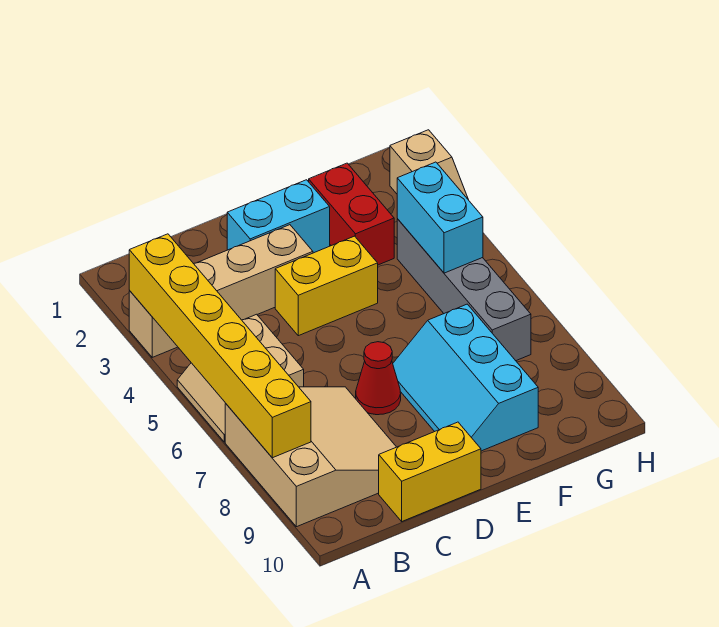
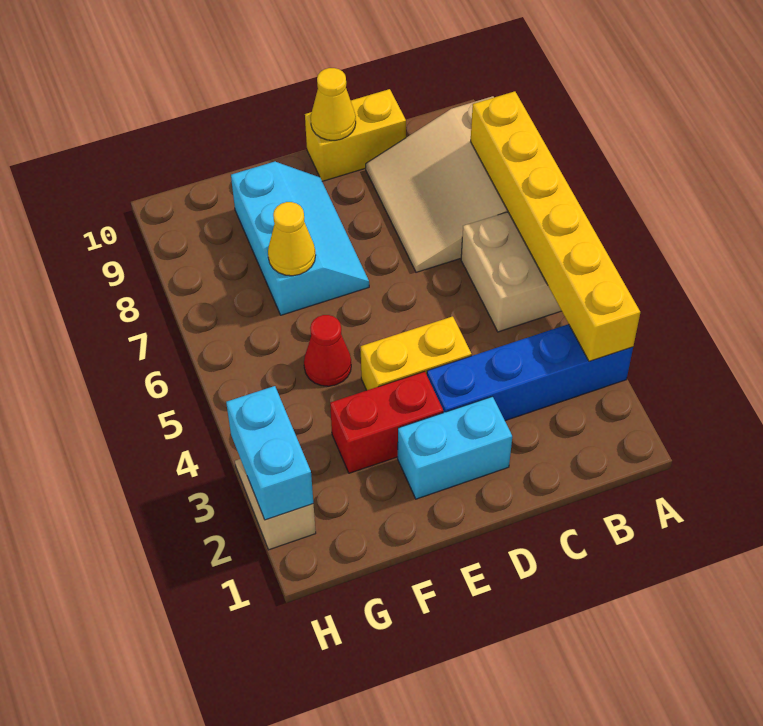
tan 1x4 brick [129,225,313,357] -> blue 1x4 brick [427,324,633,421]
red 1x1 cone [356,342,401,415] -> red 1x1 cone moved to [304,315,351,386]
none -> yellow 1x1 cone [311,68,356,141]
red 1x2 brick [308,163,394,265] -> red 1x2 brick turned to [330,371,443,473]
none -> yellow 1x1 cone [268,202,316,276]
grey 1x4 brick [397,219,531,361] -> none
cyan 1x2 brick [397,162,483,273] -> cyan 1x2 brick moved to [226,386,313,520]

